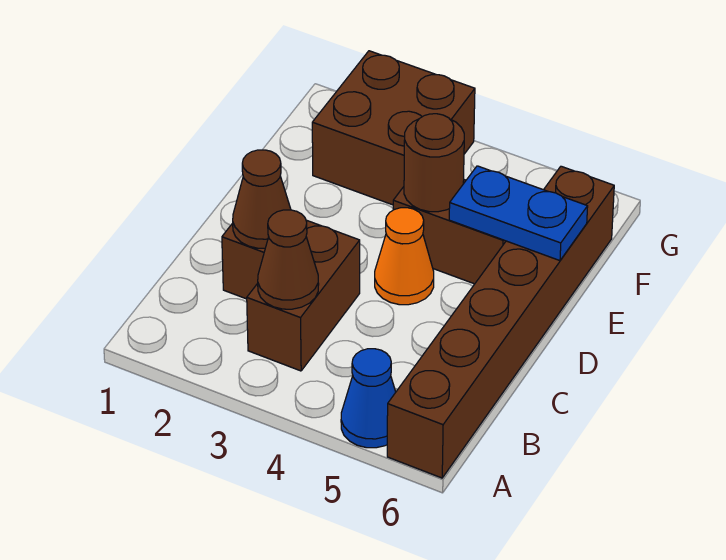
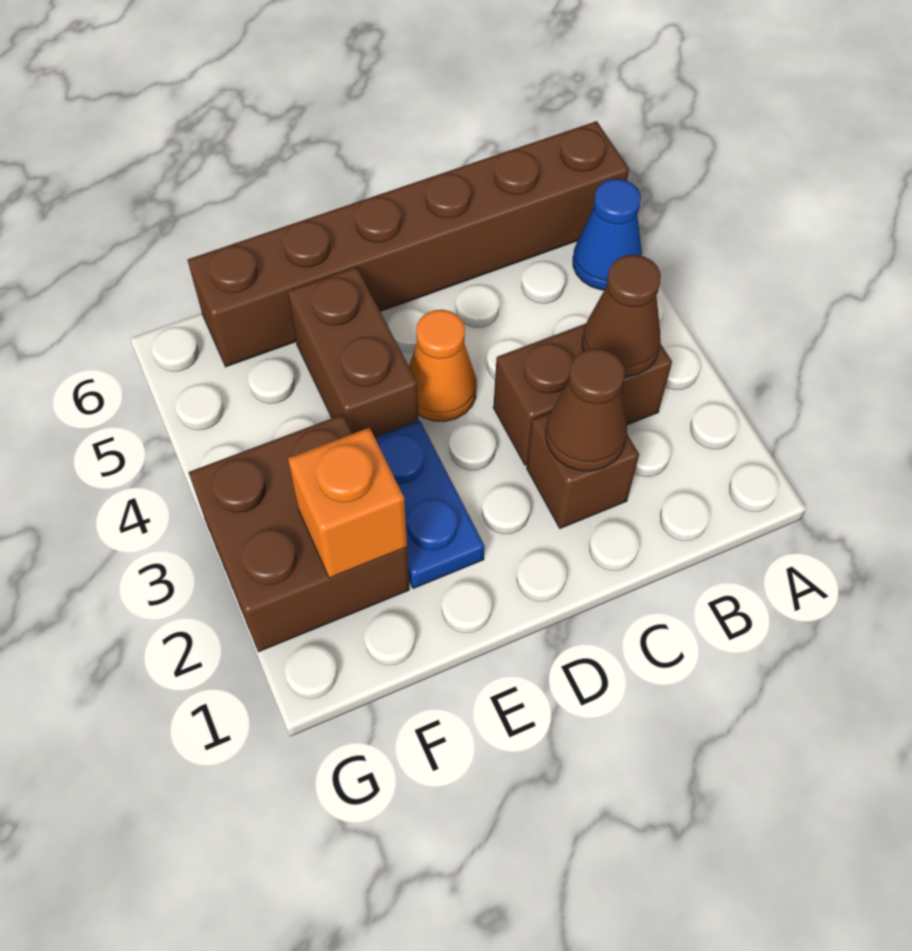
brown 1x1 round brick [404,114,464,212] -> none
blue 1x2 plate [449,166,588,261] -> blue 1x2 plate moved to [375,420,485,589]
none -> orange 1x1 brick [288,428,407,578]

